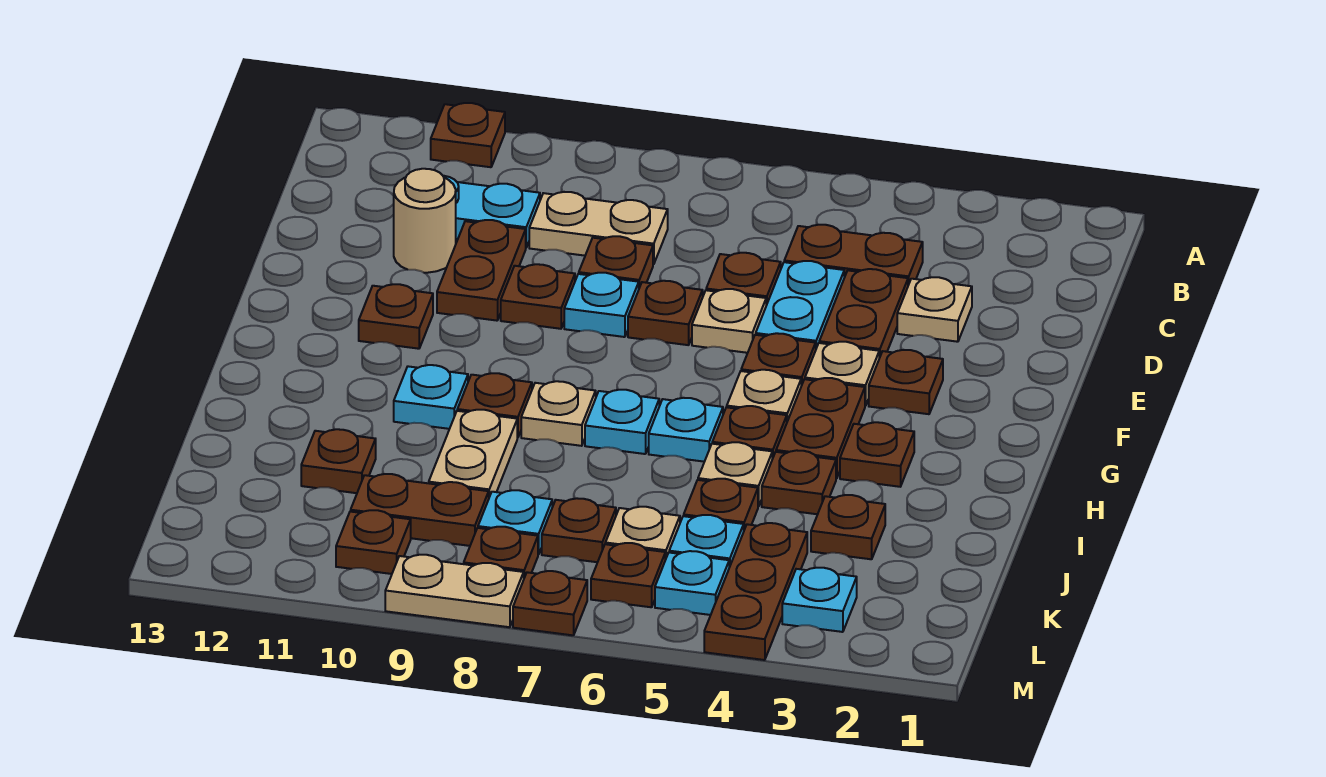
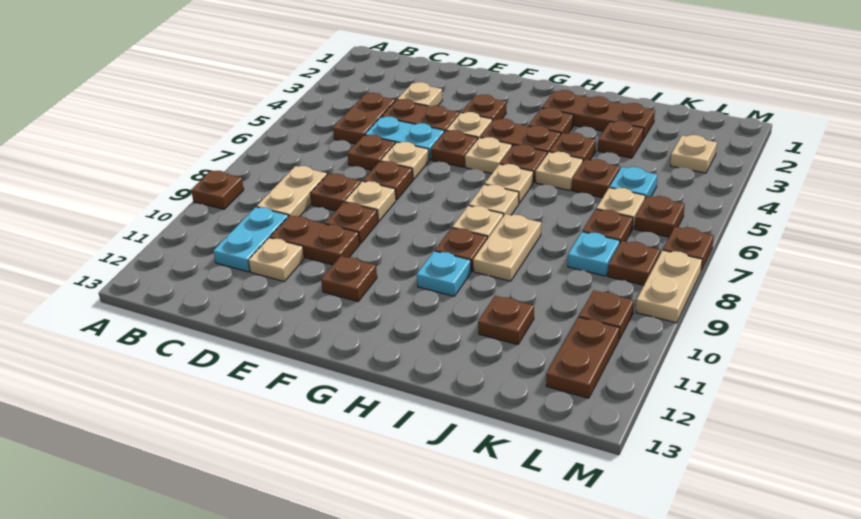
brown 1x1 plate [431,103,505,167] -> brown 1x1 plate moved to [191,171,244,209]
tan 1x1 round brick [394,169,456,273] -> tan 1x1 plate [248,238,304,281]
cyan 1x1 plate [564,273,639,337] -> tan 1x1 plate [345,181,396,221]
cyan 1x1 plate [649,398,723,462] -> tan 1x1 plate [485,164,533,203]
cyan 1x1 plate [585,390,659,454] -> tan 1x1 plate [469,184,519,216]
tan 1x2 plate [429,410,517,497] -> tan 1x2 plate turned to [473,214,541,281]
brown 1x3 plate [704,523,807,660] -> brown 1x3 plate moved to [542,90,655,139]
brown 1x2 plate [351,474,489,546] -> brown 1x2 plate moved to [546,317,619,398]
cyan 1x1 plate [782,568,857,632] -> tan 1x1 plate [670,135,717,173]
cyan 1x1 plate [655,551,729,615] -> none

